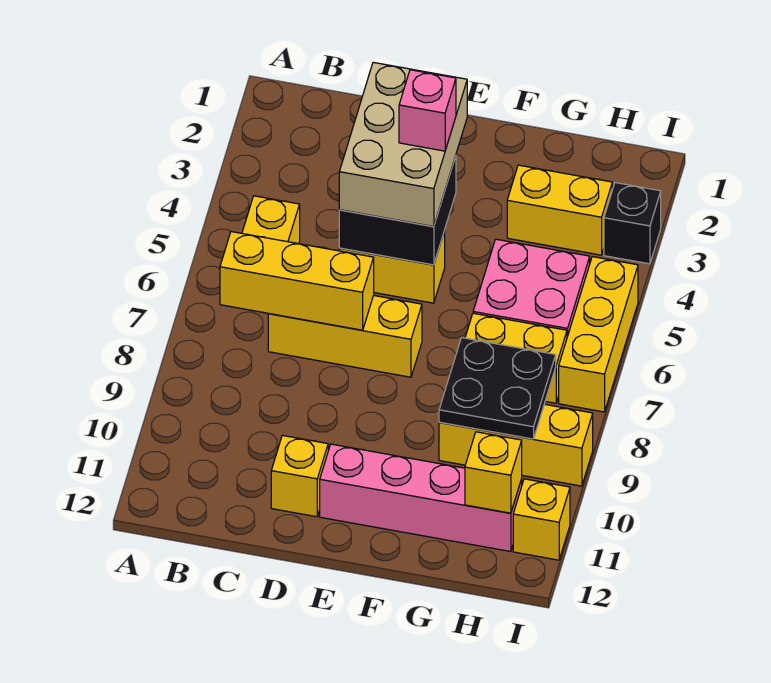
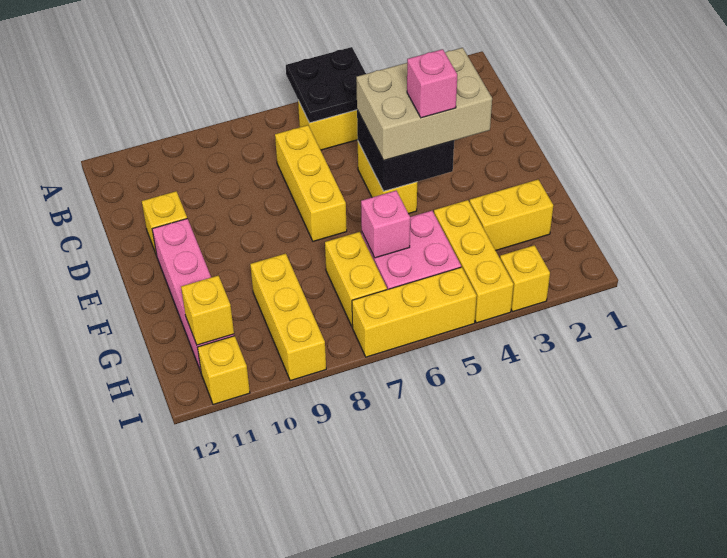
yellow 1x3 brick [220,232,374,330] -> yellow 1x3 brick moved to [434,200,514,323]
yellow 1x2 brick [507,165,612,255] -> yellow 1x2 brick turned to [470,180,553,251]
none -> pink 1x1 brick [361,191,410,258]
black 2x2 plate [439,338,556,439] -> black 2x2 plate moved to [286,47,366,123]
black 1x1 brick [604,183,661,264] -> yellow 1x1 brick [500,245,550,311]

